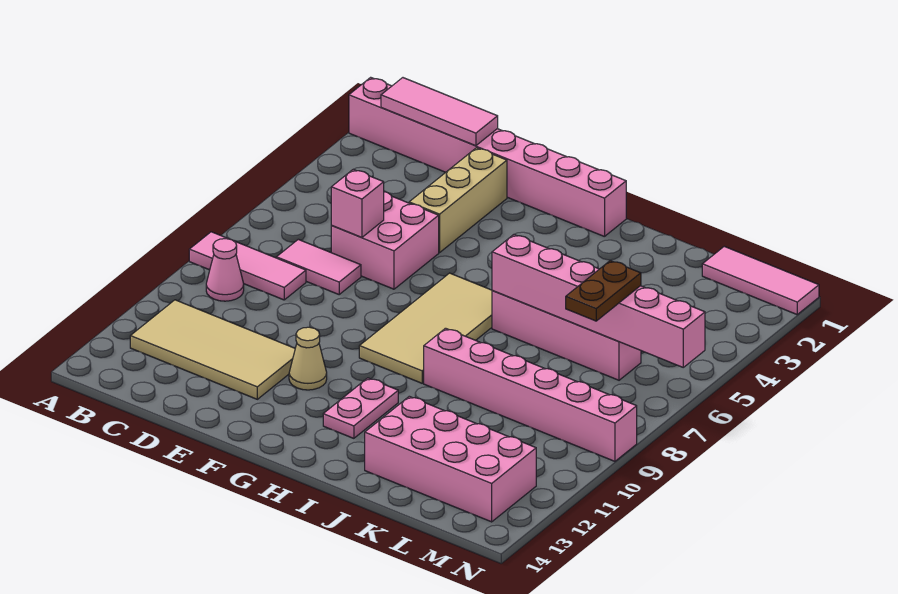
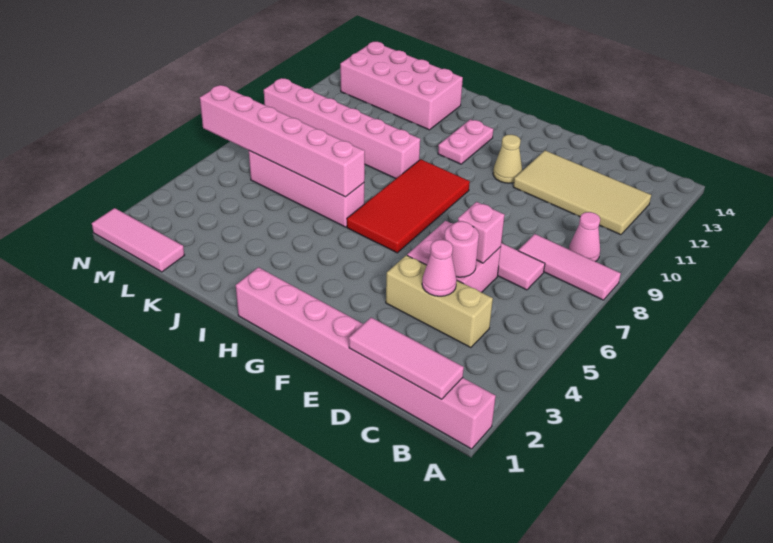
none -> pink 1x1 cone [422,240,457,296]
none -> pink 1x1 round brick [444,221,479,277]
tan 1x3 brick [409,148,507,252] -> tan 1x3 brick turned to [386,255,493,348]
tan 2x4 tile [359,273,492,383] -> red 2x4 tile [347,159,470,253]
brown 1x2 plate [566,261,641,321] -> none

